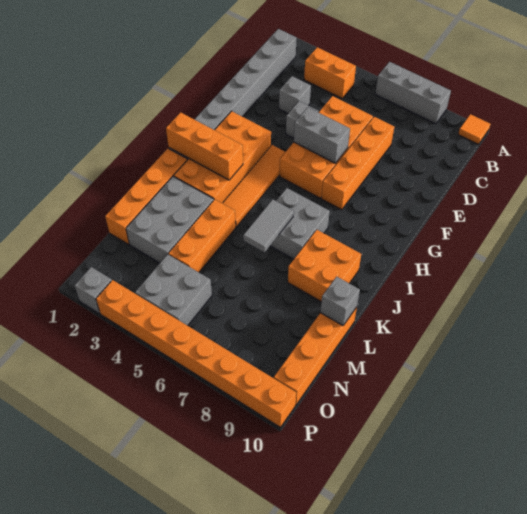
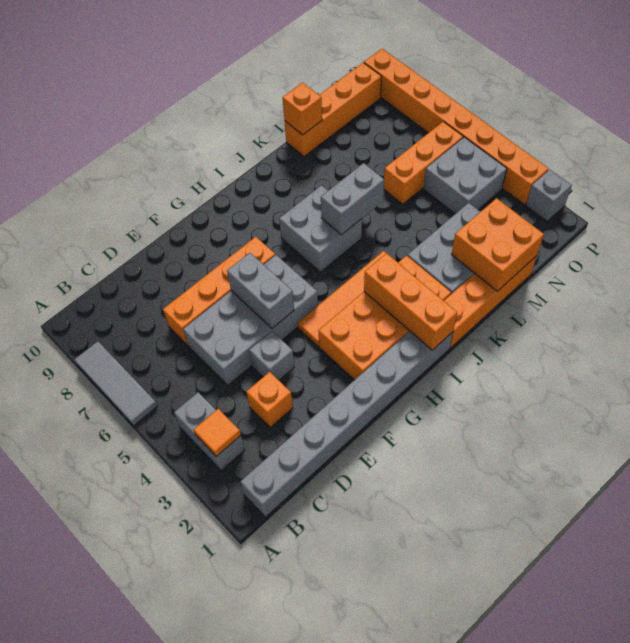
grey 1x3 brick [375,62,451,124] -> grey 1x3 tile [74,341,157,426]
orange 1x1 tile [458,114,490,144] -> orange 1x1 tile moved to [194,409,241,456]
orange 1x2 brick [304,47,356,98] -> grey 1x2 brick [174,392,245,471]
grey 1x1 brick [279,76,311,113] -> orange 1x1 brick [246,372,293,428]
orange 2x4 brick [280,96,373,198] -> grey 2x4 brick [183,255,318,385]
grey 1x2 tile [243,199,294,252] -> grey 1x2 brick [321,163,384,235]
orange 2x2 brick [288,230,361,302] -> orange 2x2 brick moved to [451,198,544,291]
orange 1x3 brick [168,199,236,272] -> orange 1x3 brick moved to [384,122,463,204]
grey 1x1 brick [320,277,360,325] -> orange 1x1 brick [283,83,322,135]

